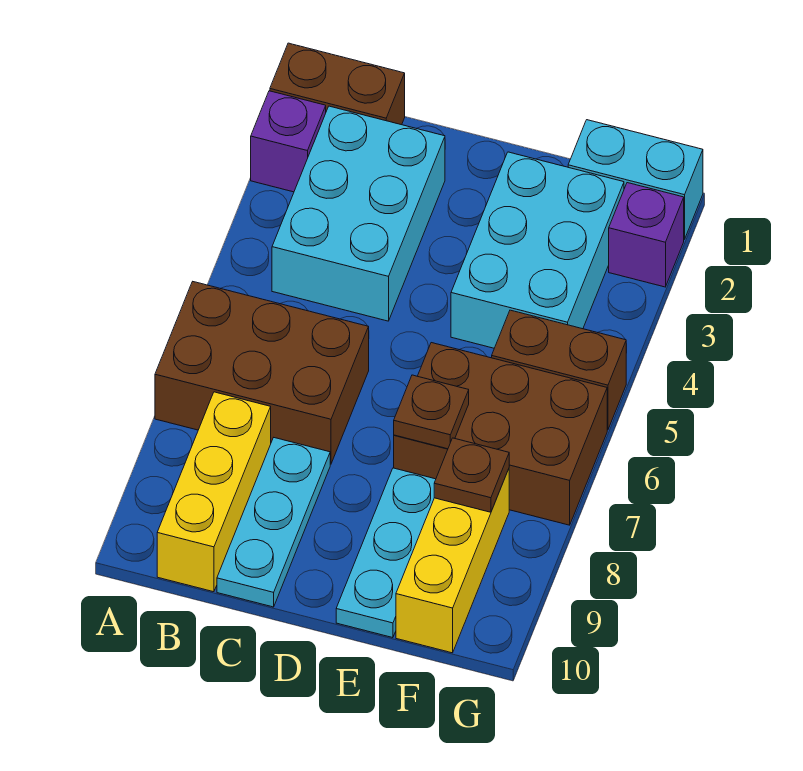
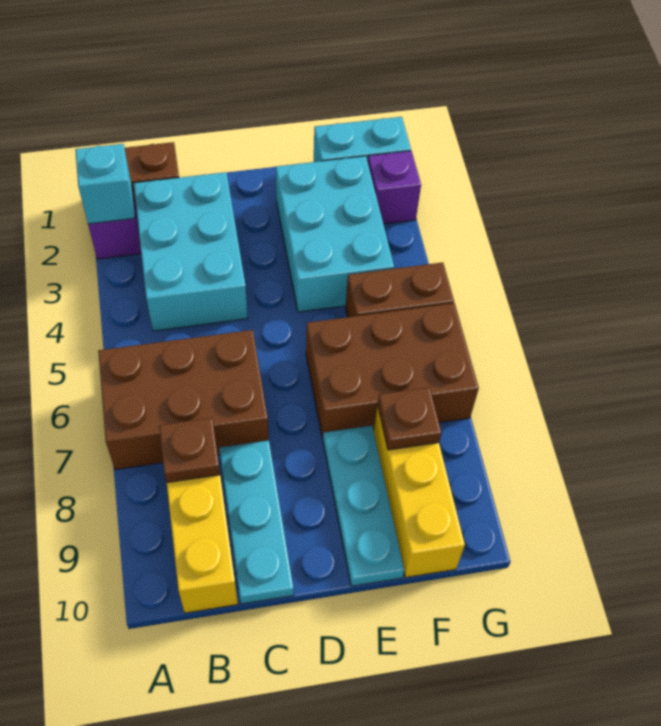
none -> cyan 1x1 brick [75,144,135,224]
brown 1x1 plate [394,375,469,449] -> brown 1x1 plate moved to [159,418,220,483]

